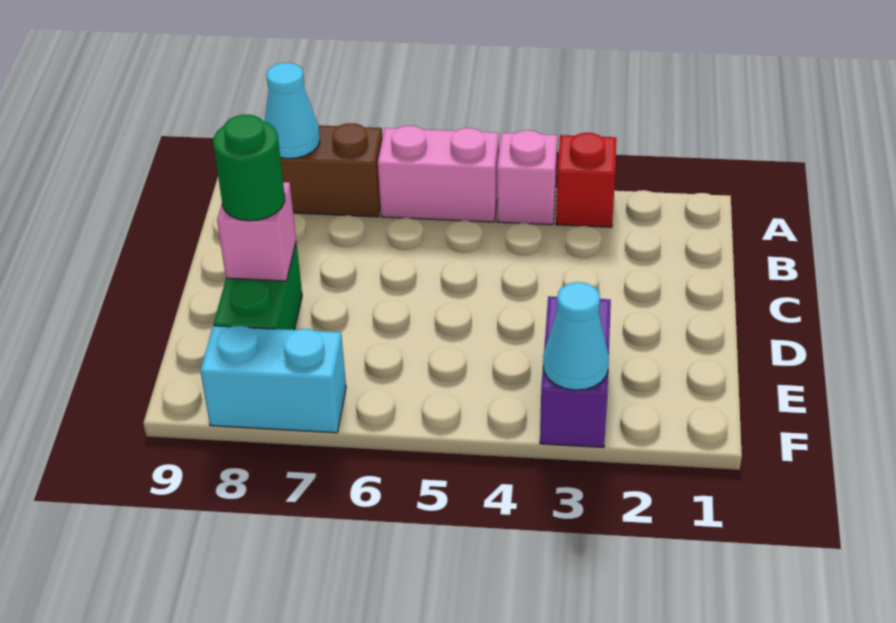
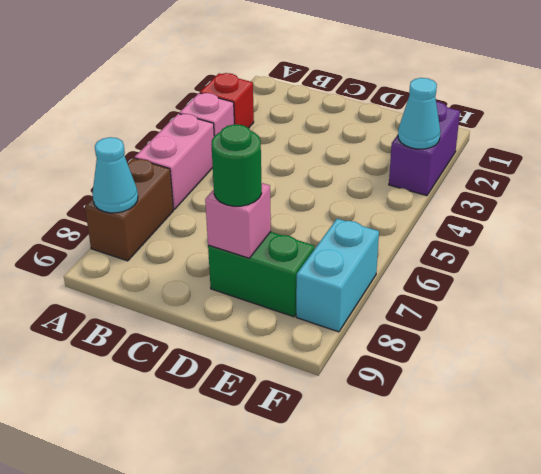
purple 1x2 brick [540,296,611,448] -> purple 1x2 brick turned to [389,102,460,196]

